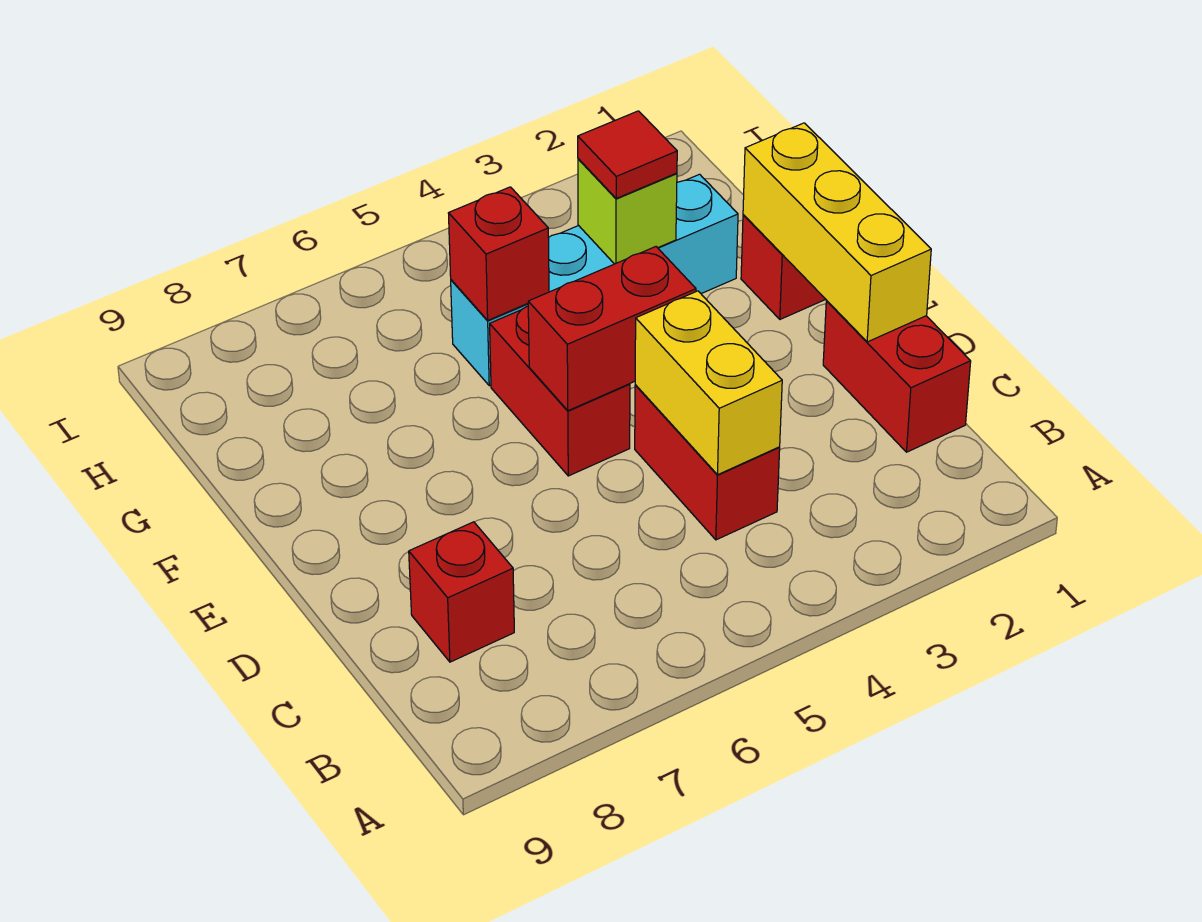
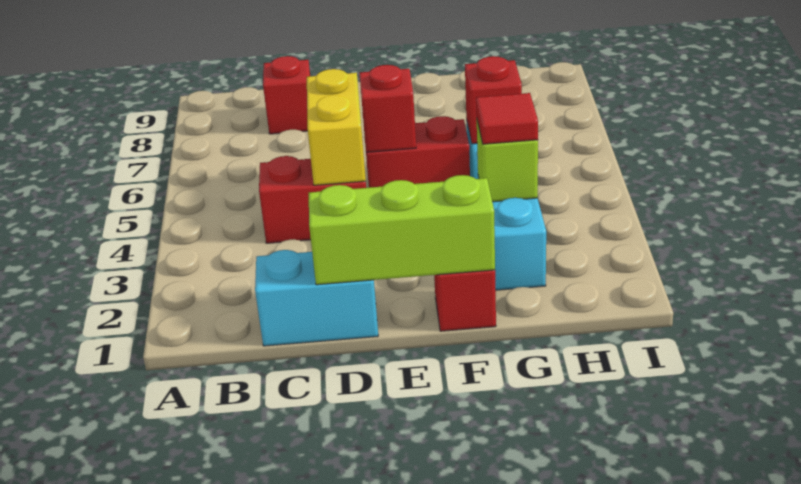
red 1x2 brick [823,301,971,452] -> cyan 1x2 brick [255,250,378,346]
yellow 1x2 brick [635,291,782,475] -> yellow 1x2 brick turned to [307,69,366,185]
yellow 1x3 brick [743,123,931,342] -> lime 1x3 brick [309,175,495,285]
red 1x2 brick [528,247,696,411] -> red 1x1 brick [360,65,416,152]

